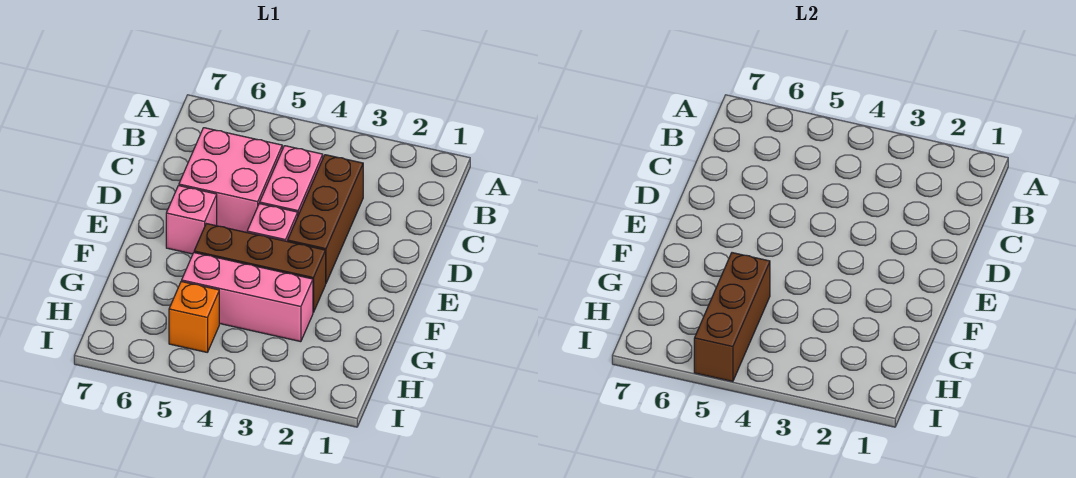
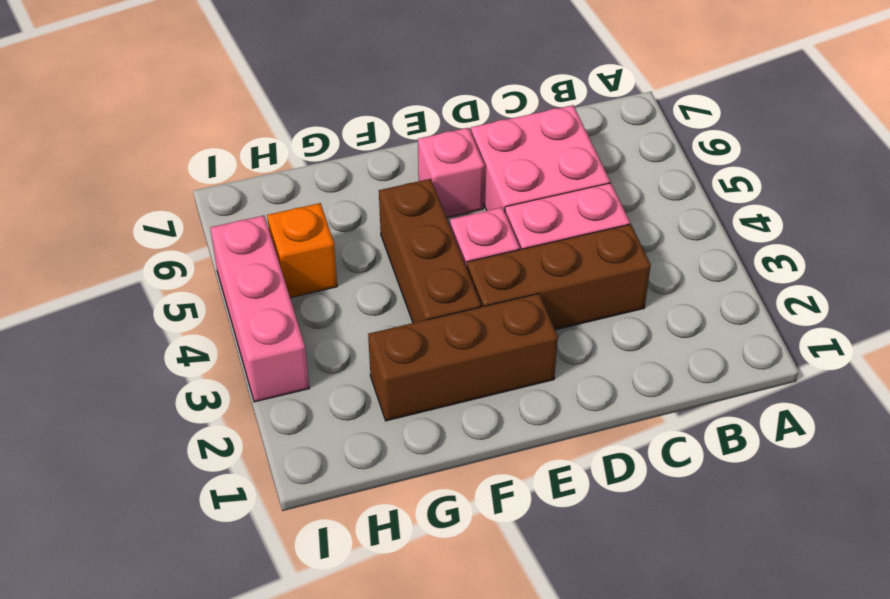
pink 1x3 brick [182,253,313,342] -> pink 1x3 brick moved to [210,216,309,402]
brown 1x3 brick [694,253,770,382] -> brown 1x3 brick moved to [368,294,558,421]

